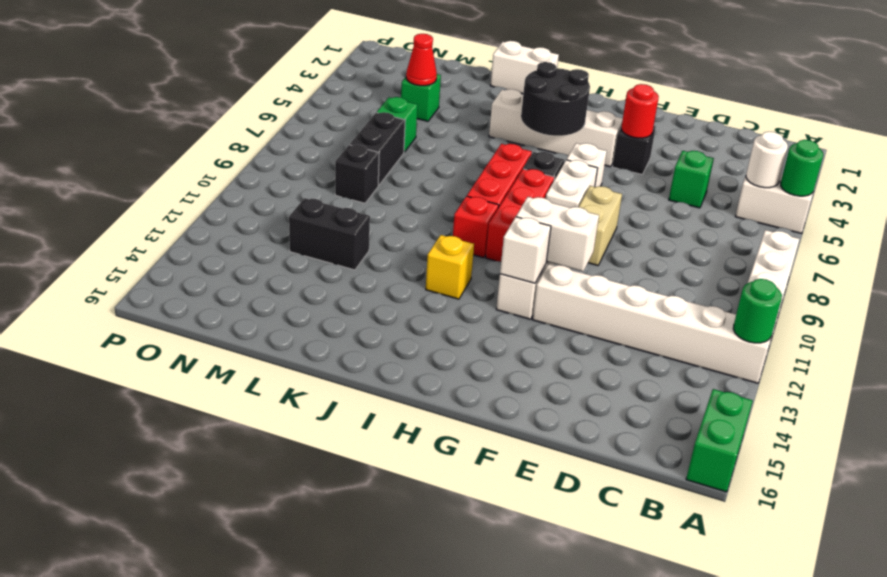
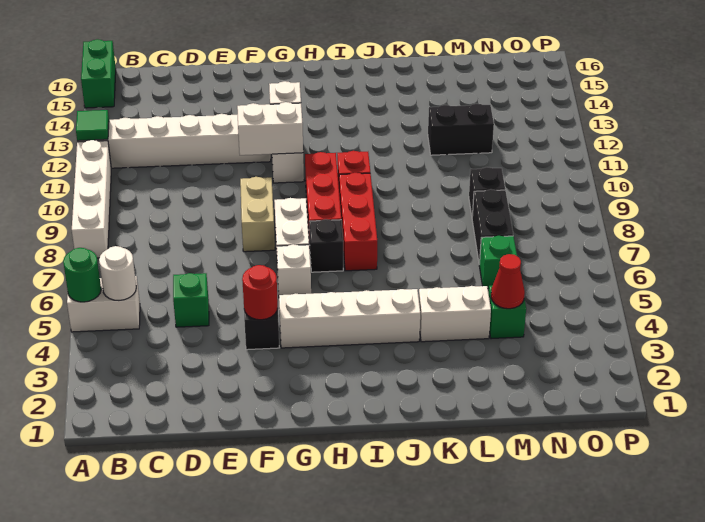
green 1x1 round brick [733,279,782,343] -> green 1x1 tile [76,110,109,141]
black 2x2 round brick [521,62,590,136] -> none
yellow 1x1 brick [426,235,474,299] -> none
white 1x2 brick [490,41,559,94] -> white 1x2 brick moved to [419,286,491,342]

